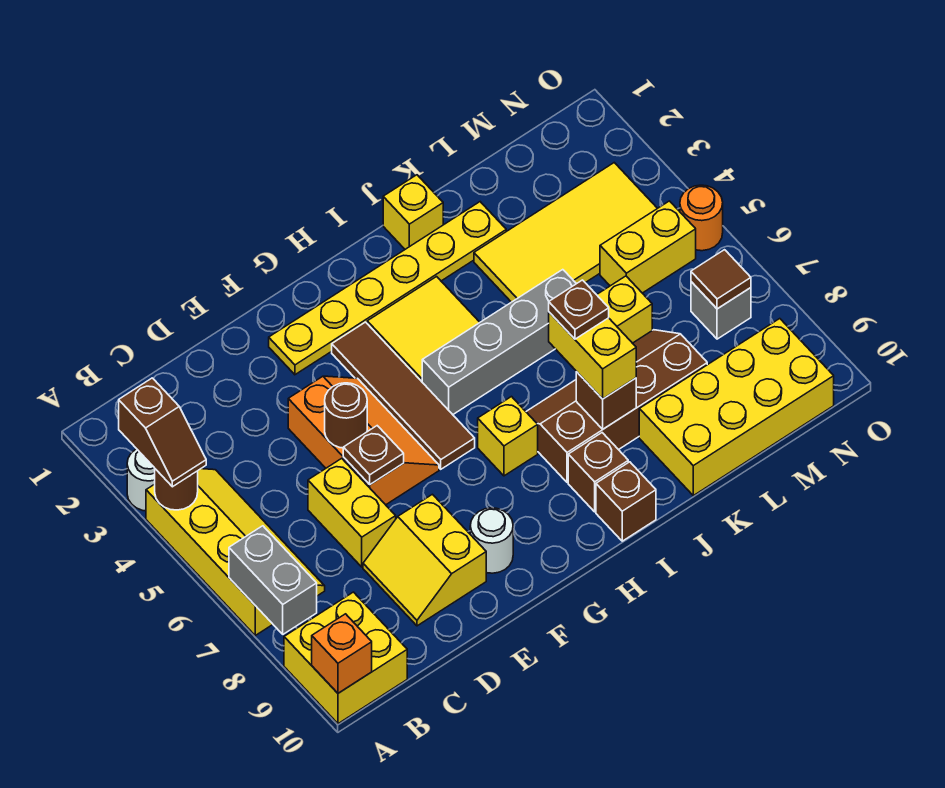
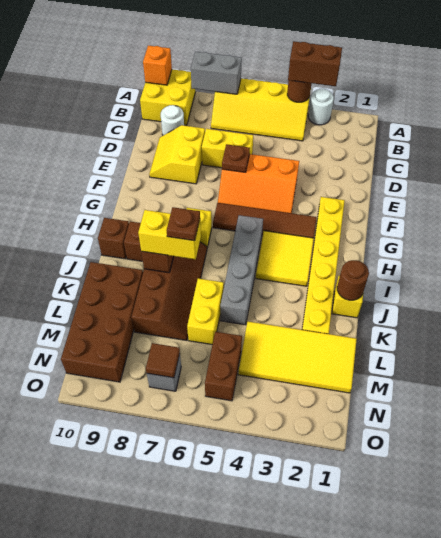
brown 1x2 slope [119,378,206,487] -> brown 1x2 brick [288,41,342,86]
yellow 2x2 slope [363,494,486,626] -> yellow 2x2 slope turned to [149,125,205,184]
brown 1x1 round brick [325,383,367,448] -> brown 1x1 round brick moved to [337,260,369,300]
white 1x1 round brick [470,508,513,573] -> white 1x1 round brick moved to [161,105,184,135]
yellow 2x4 tile [474,163,657,302] -> yellow 2x4 tile turned to [238,322,357,393]
yellow 2x4 brick [639,319,834,496] -> brown 2x4 brick [61,262,143,382]
yellow 1x2 brick [600,201,696,293] -> brown 1x2 brick [205,332,242,401]
orange 1x1 round brick [680,185,723,251] -> none

